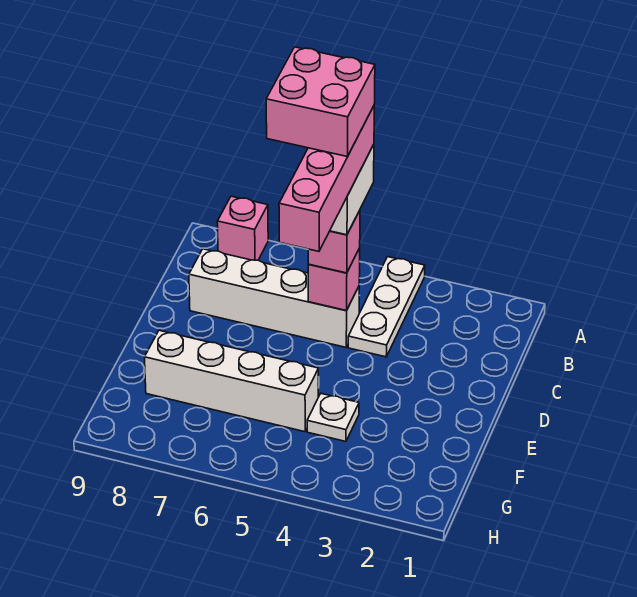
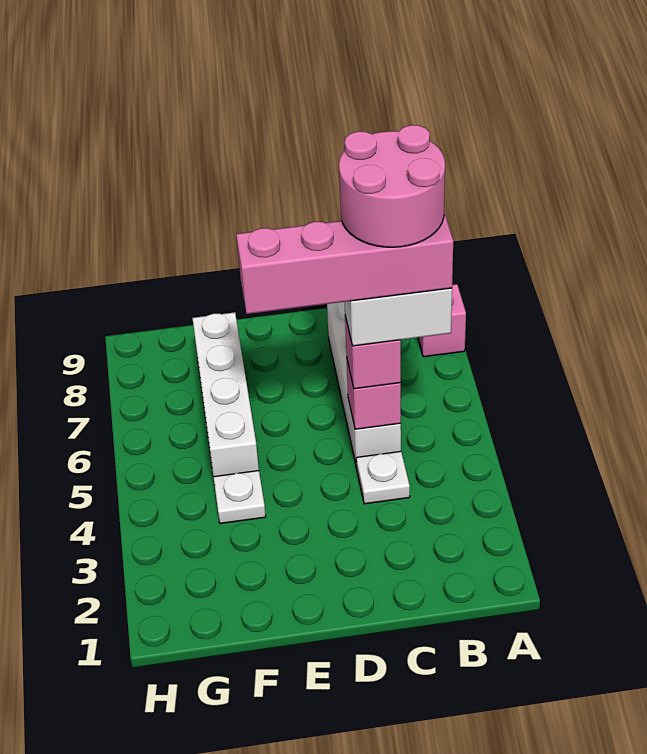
white 1x3 plate [348,257,425,357] -> white 1x1 plate [356,451,410,504]
pink 2x2 brick [266,47,375,157] -> pink 2x2 round brick [339,125,445,247]

